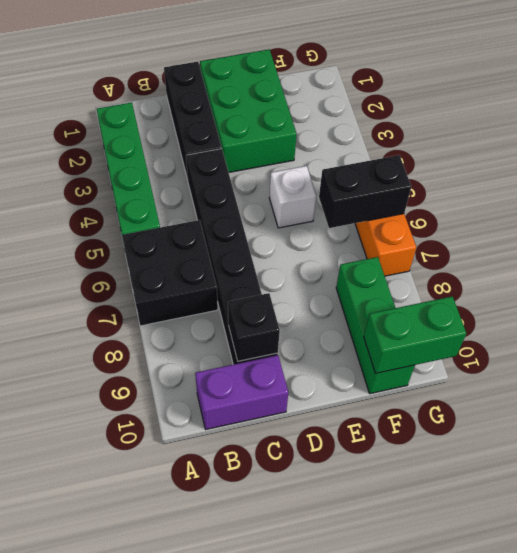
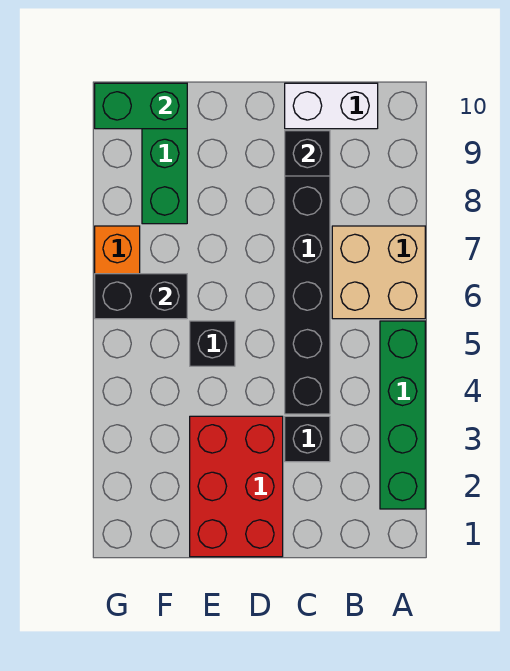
black 2x2 brick [122,220,218,326] -> tan 2x2 brick [332,226,425,319]
purple 1x2 brick [195,355,288,429] -> white 1x2 brick [285,83,378,129]
black 1x3 brick [164,62,222,180] -> black 1x1 brick [285,416,330,462]
green 2x3 brick [200,49,297,172] -> red 2x3 brick [190,416,283,557]
white 1x1 brick [269,166,316,228] -> black 1x1 brick [190,321,235,366]

